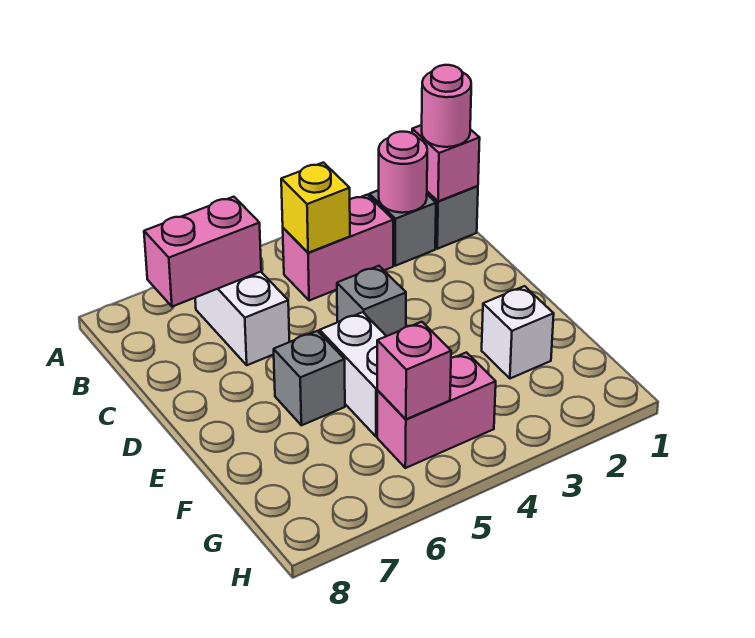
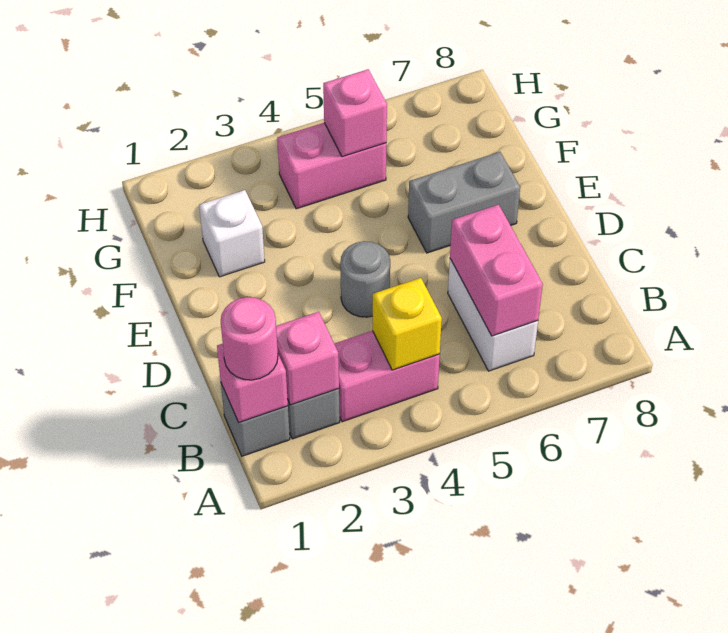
pink 1x1 round brick [379,132,427,213] -> pink 1x1 brick [276,312,339,405]
pink 1x2 brick [144,197,261,307] -> pink 1x2 brick turned to [450,205,543,336]
grey 1x1 brick [337,266,406,336] -> grey 1x1 round brick [340,241,390,317]
white 1x2 brick [320,312,386,437] -> none
grey 1x1 brick [274,331,345,425] -> grey 1x2 brick [408,152,520,253]

